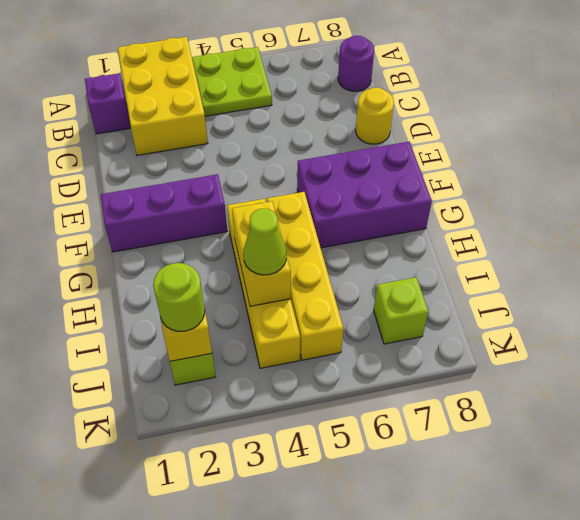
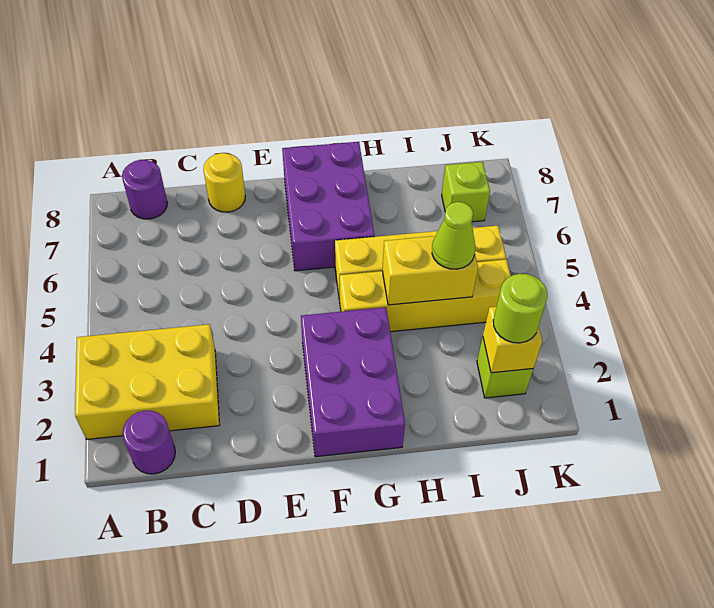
lime 2x2 plate [192,47,272,116] -> none
purple 1x1 brick [85,73,130,134] -> purple 1x1 round brick [123,411,175,474]
purple 1x3 brick [101,174,227,252] -> purple 2x3 brick [301,307,405,457]

